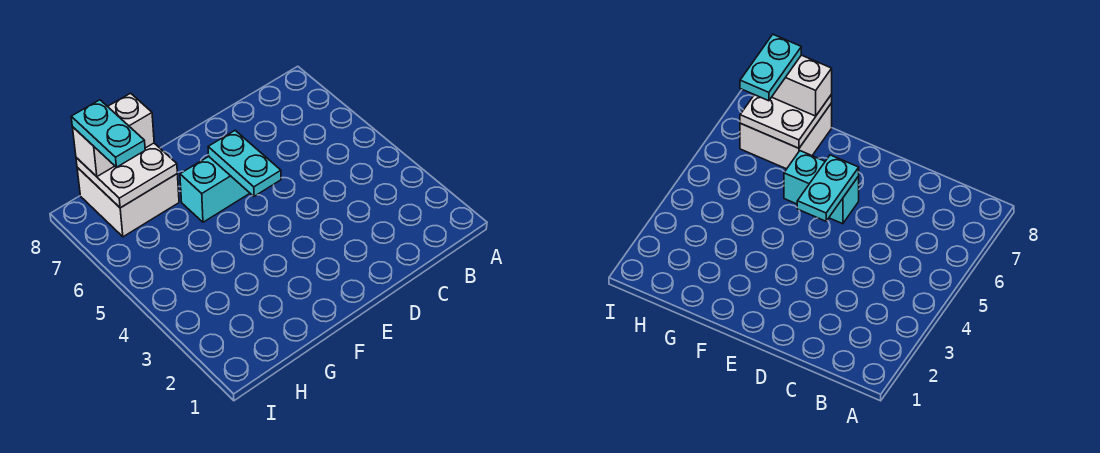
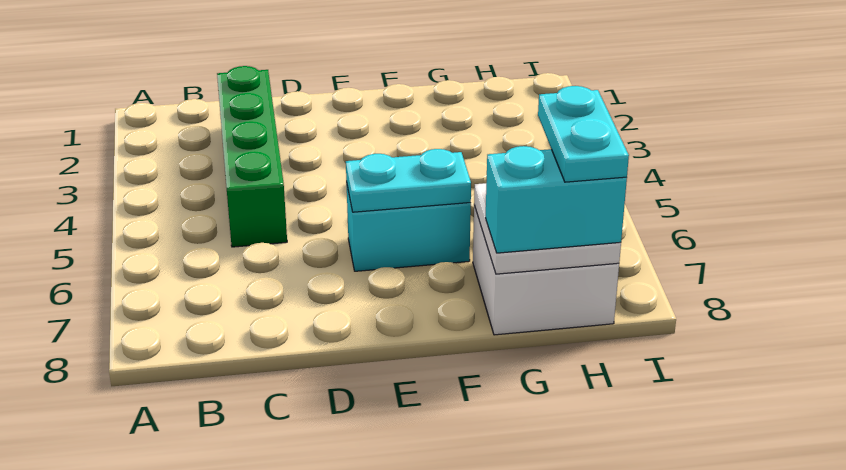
none -> green 1x4 brick [217,66,287,247]
cyan 1x2 plate [208,131,281,196] -> cyan 1x2 plate turned to [346,149,471,212]
white 1x2 brick [73,93,154,176] -> cyan 1x2 brick [486,146,627,253]

